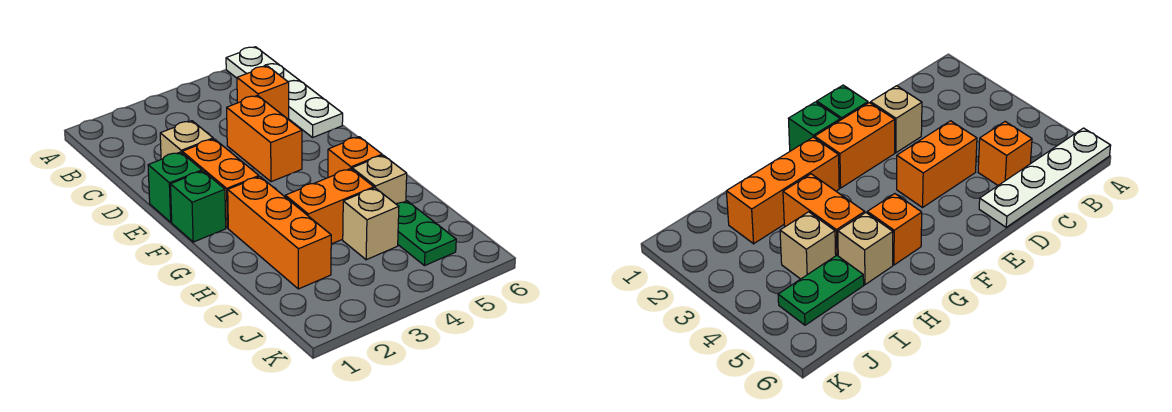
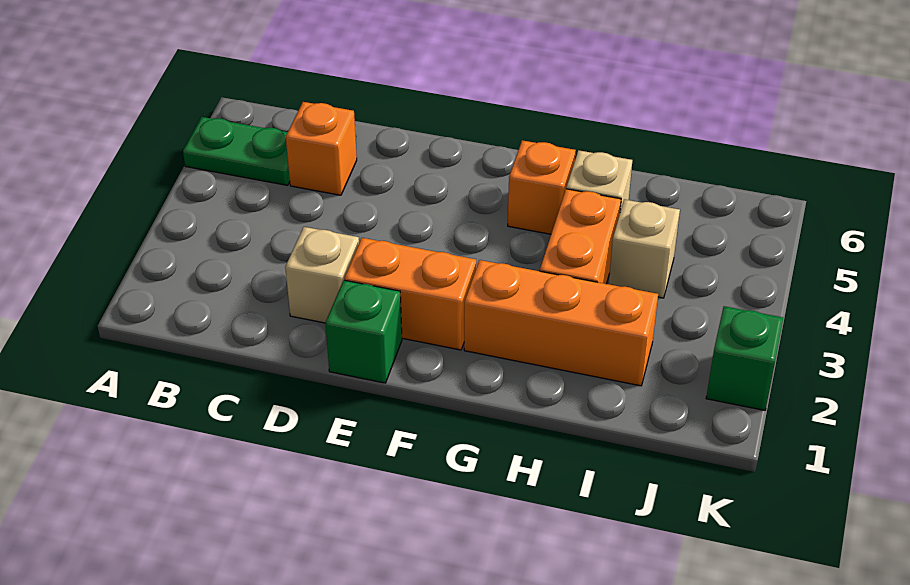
white 1x4 plate [226,47,343,137] -> none
orange 1x2 brick [227,95,302,182] -> none
green 1x1 brick [170,171,226,242] -> green 1x1 brick moved to [706,306,783,410]
green 1x2 plate [396,201,456,266] -> green 1x2 plate moved to [183,117,290,185]

